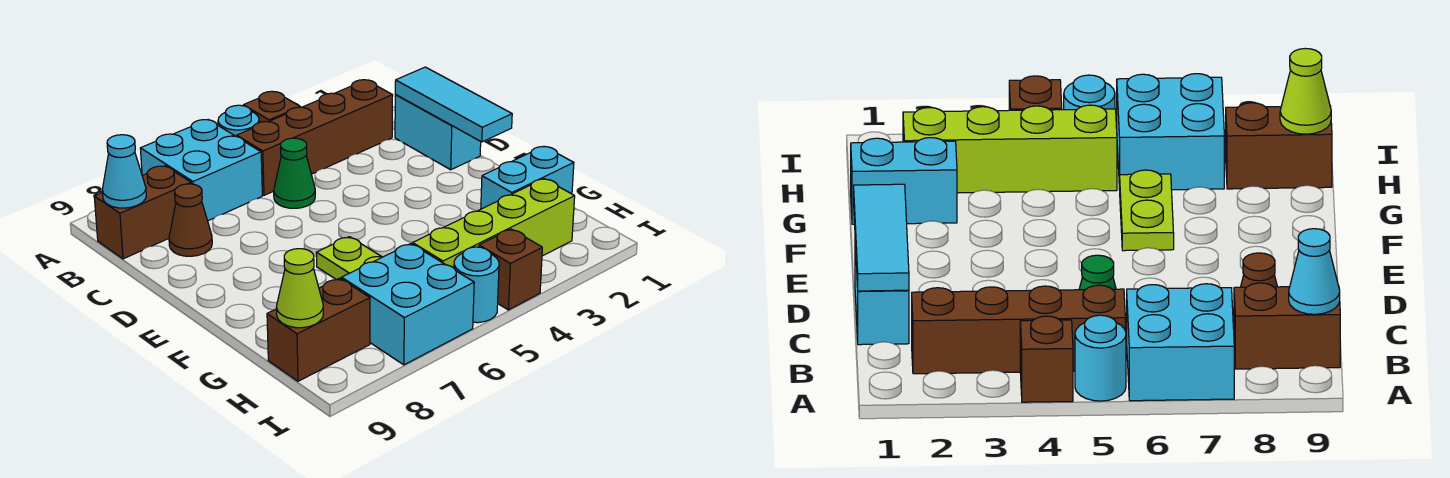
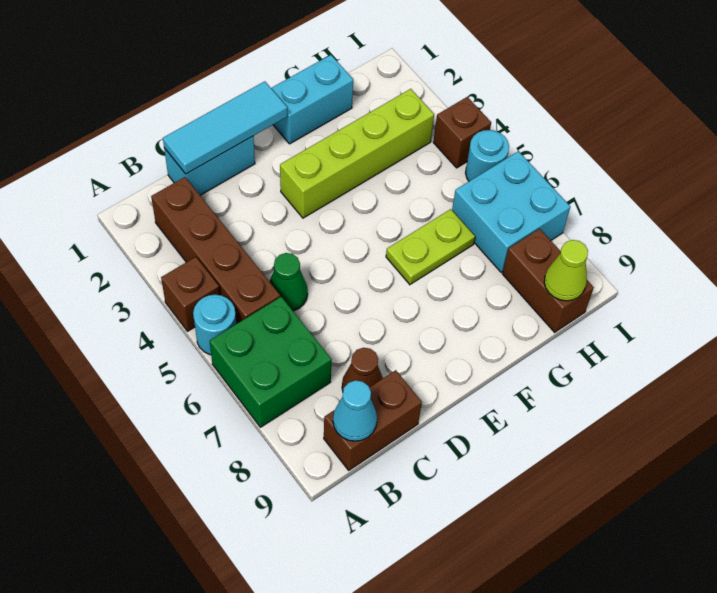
cyan 2x2 brick [140,120,262,221] -> green 2x2 brick [210,297,332,427]
brown 1x2 brick [94,166,191,259] -> brown 1x2 brick turned to [324,370,422,470]
cyan 1x2 brick [481,147,574,209] -> cyan 1x2 brick turned to [271,55,353,144]
lime 1x4 brick [413,179,575,268] -> lime 1x4 brick turned to [280,89,434,218]

